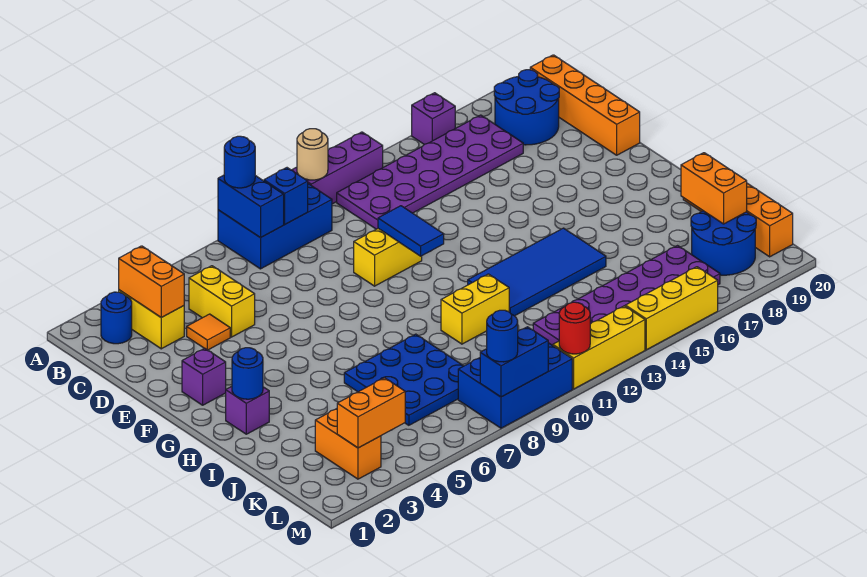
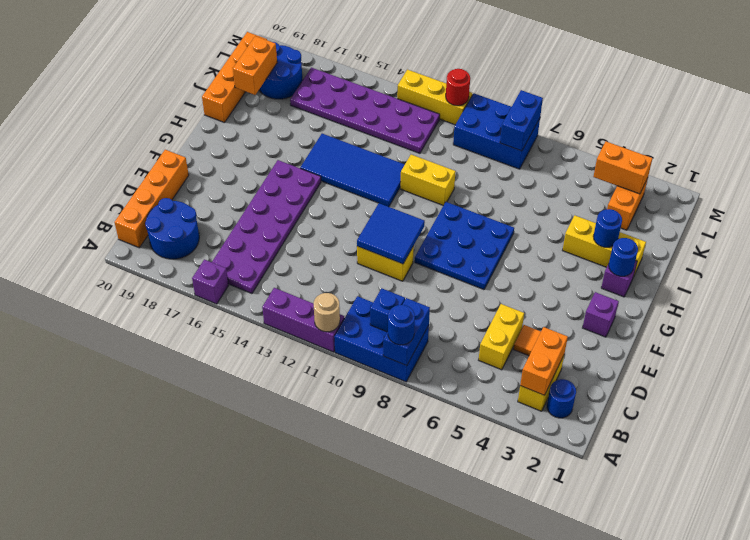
purple 2x6 plate [337,115,523,229] -> purple 2x6 plate turned to [212,160,321,294]
blue 1x2 tile [378,206,444,256] -> blue 2x2 tile [357,203,425,264]
blue 3x3 plate [344,334,463,425] -> blue 3x3 plate moved to [415,202,514,290]
blue 1x2 brick [480,327,548,397] -> blue 1x2 brick turned to [500,90,543,151]
blue 1x1 round brick [487,310,518,362] -> blue 1x1 round brick moved to [593,209,622,247]
yellow 1x3 brick [625,267,718,350] -> yellow 1x3 brick moved to [562,215,646,275]

